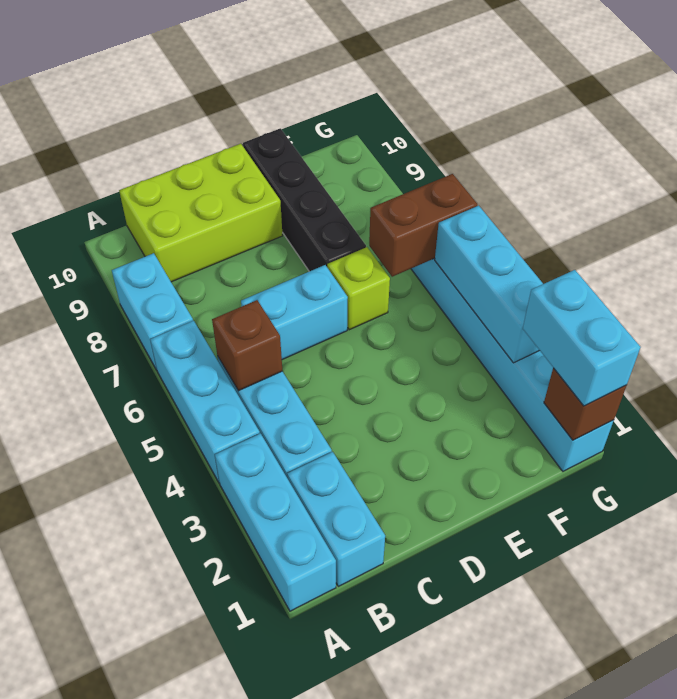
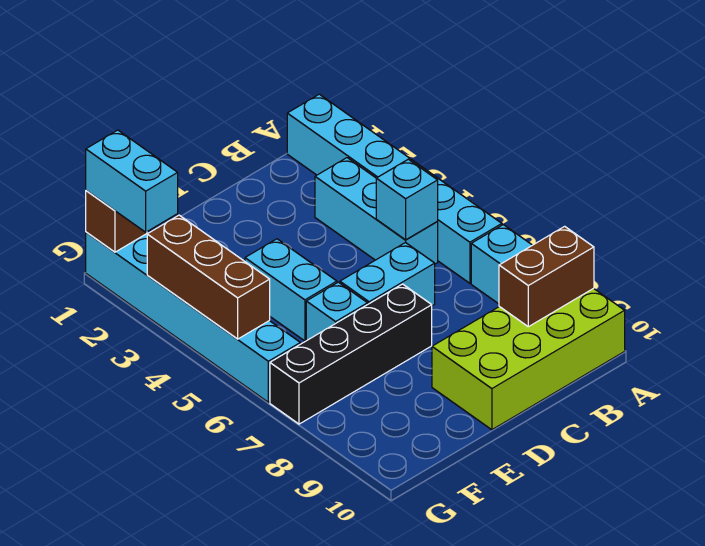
cyan 1x2 brick [287,452,385,586] -> cyan 1x2 brick moved to [245,239,337,341]
brown 1x1 brick [212,300,282,391] -> cyan 1x1 brick [376,159,438,240]
lime 2x3 brick [119,144,283,282] -> lime 2x4 brick [432,288,625,430]
lime 1x1 brick [327,247,390,330] -> cyan 1x1 brick [306,282,368,341]
black 1x4 brick [243,128,366,271] -> black 1x4 brick turned to [270,284,432,424]
brown 1x2 brick [369,174,477,277] -> brown 1x2 brick moved to [499,226,594,327]
cyan 1x3 brick [435,206,543,363] -> brown 1x3 brick [147,215,270,339]

